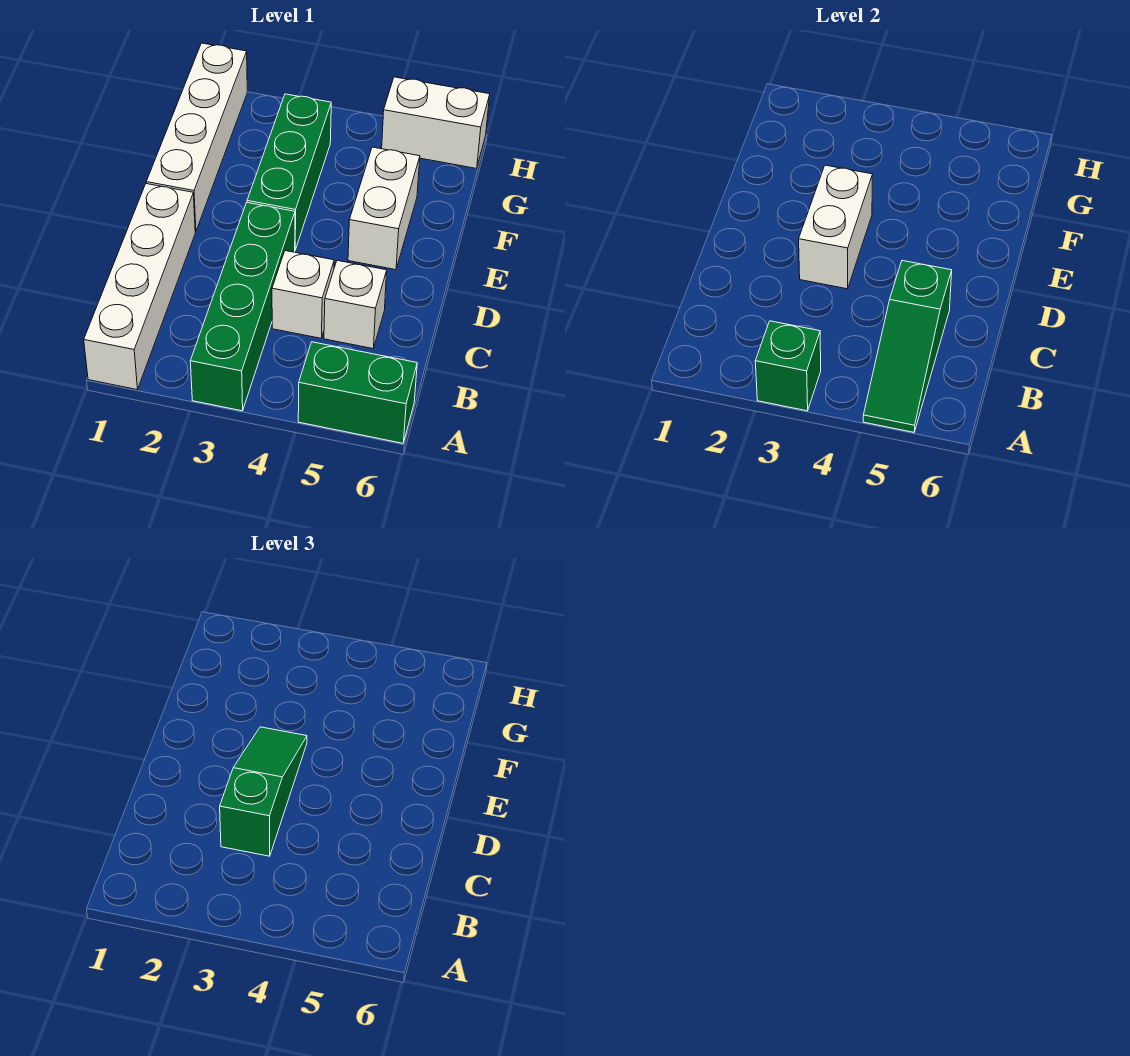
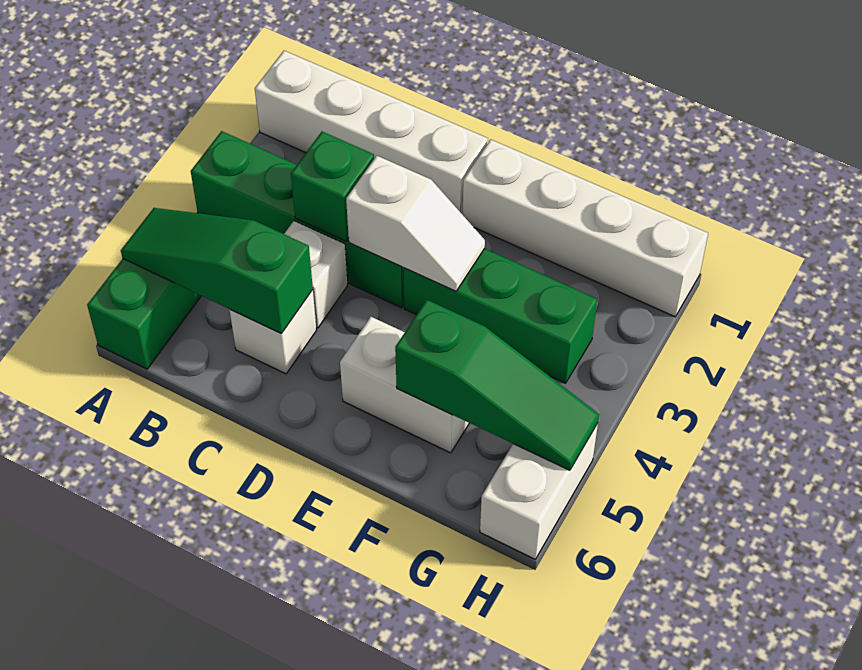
green 1x1 brick [755,321,821,411] -> green 1x1 brick moved to [291,132,374,241]
green 1x3 slope [220,727,307,856] -> green 1x3 slope moved to [395,300,599,470]
white 1x2 brick [799,165,873,289] -> white 1x2 slope [346,156,485,291]

